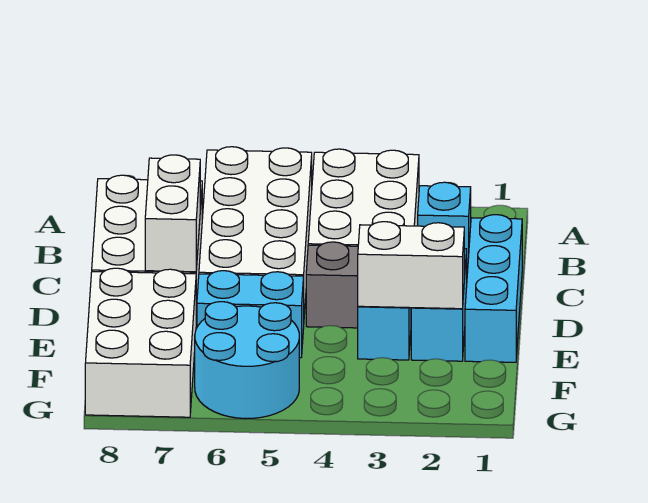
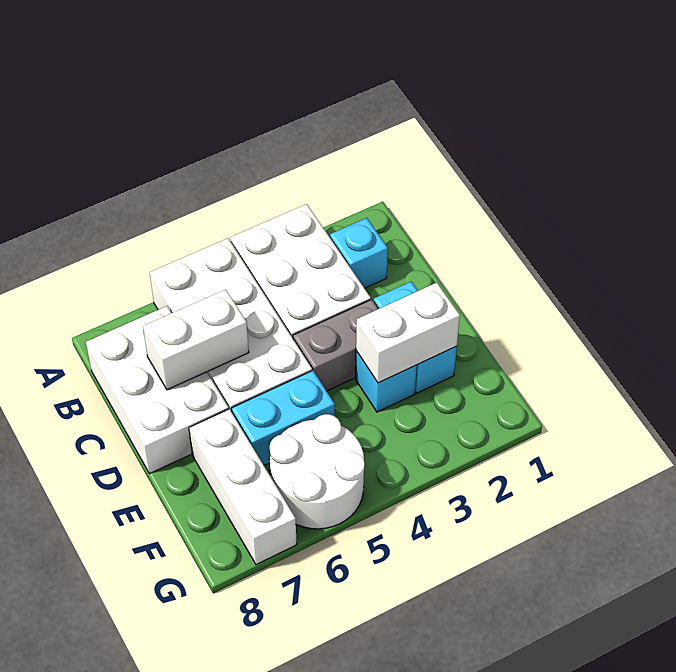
cyan 1x3 brick [465,215,522,362] -> none
white 1x2 brick [145,155,200,272] -> white 1x2 brick turned to [143,289,249,390]
white 2x3 brick [85,268,196,417] -> white 1x3 brick [189,409,297,565]
cyan 2x2 round brick [195,302,299,419] -> white 2x2 round brick [270,414,365,529]

